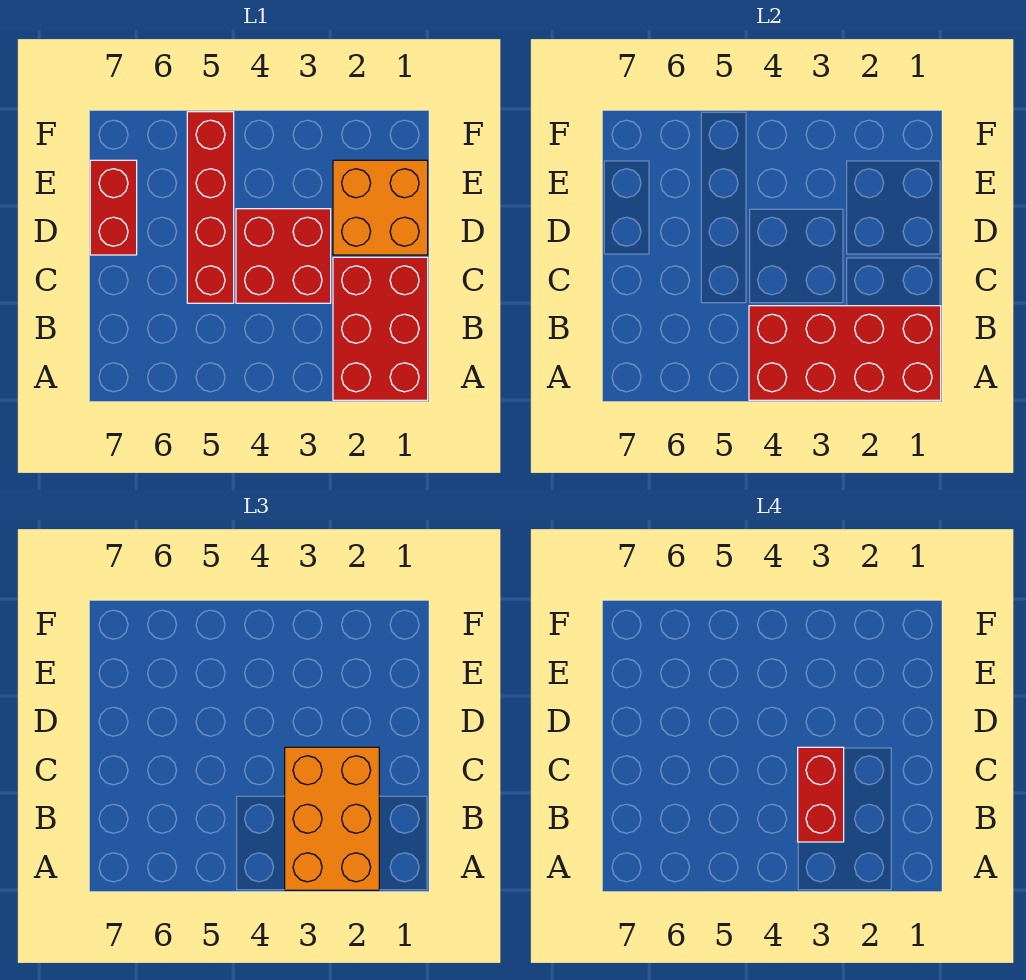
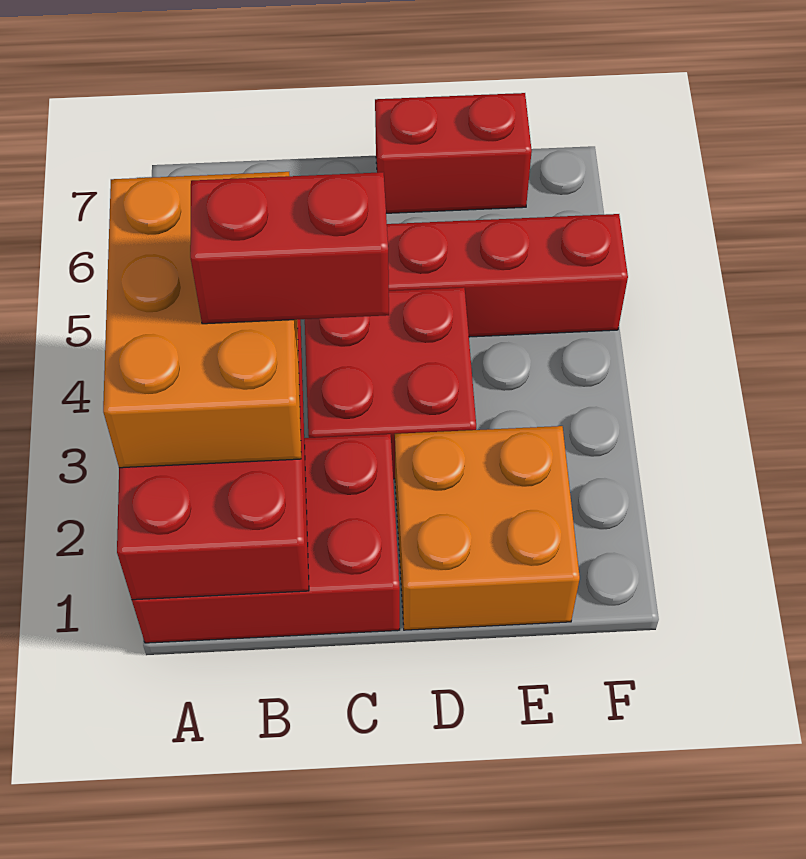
orange 2x3 brick [285,747,379,890] -> orange 2x3 brick turned to [103,172,301,468]

